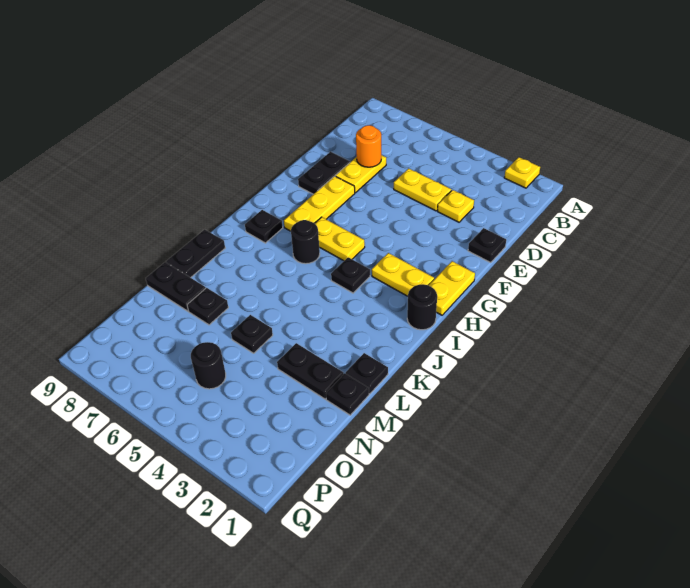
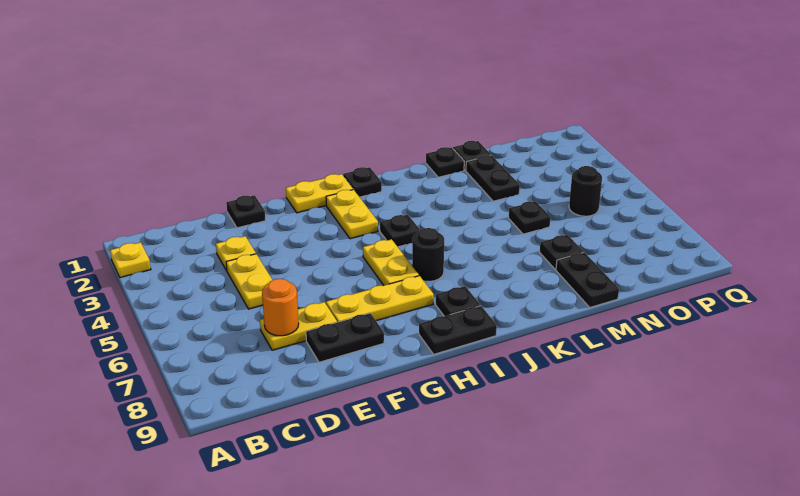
black 1x1 round brick [407,284,437,330] -> black 1x1 plate [343,167,382,197]
black 1x2 plate [166,229,225,278] -> black 1x2 plate moved to [419,306,497,354]

